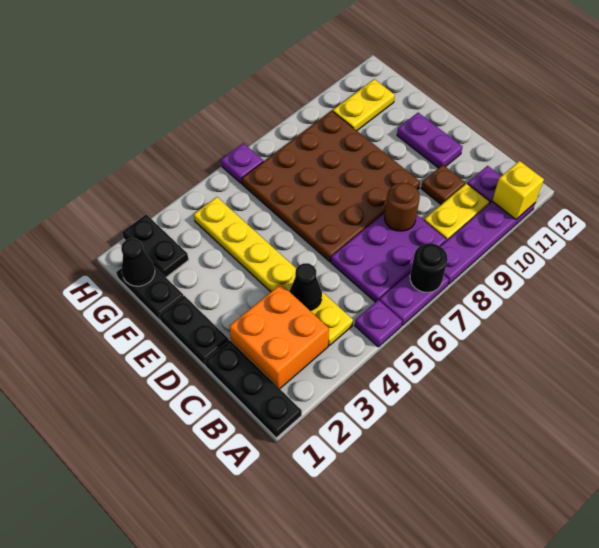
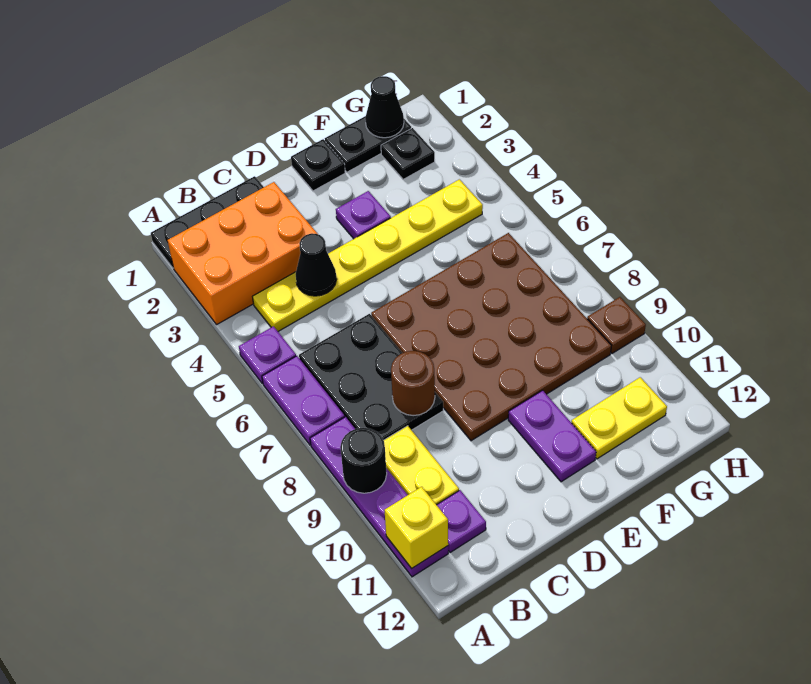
black 1x1 round brick [410,243,448,292] -> black 1x1 round brick moved to [340,428,387,493]
orange 2x2 brick [229,284,329,389] -> orange 2x3 brick [168,182,317,324]
purple 2x3 plate [331,213,446,302] -> black 2x3 plate [299,314,443,440]
brown 1x1 plate [421,165,465,204] -> brown 1x1 plate moved to [587,297,646,353]
black 1x2 plate [159,296,229,365] -> black 1x1 plate [291,139,345,191]
purple 1x2 plate [397,113,463,168] -> purple 1x2 plate turned to [508,390,596,482]
black 1x2 plate [122,214,189,277] -> black 1x1 plate [381,128,435,179]
yellow 1x2 plate [333,79,395,130] -> yellow 1x2 plate turned to [571,377,667,459]
purple 1x1 plate [221,143,263,184] -> purple 1x1 plate moved to [336,191,391,239]

